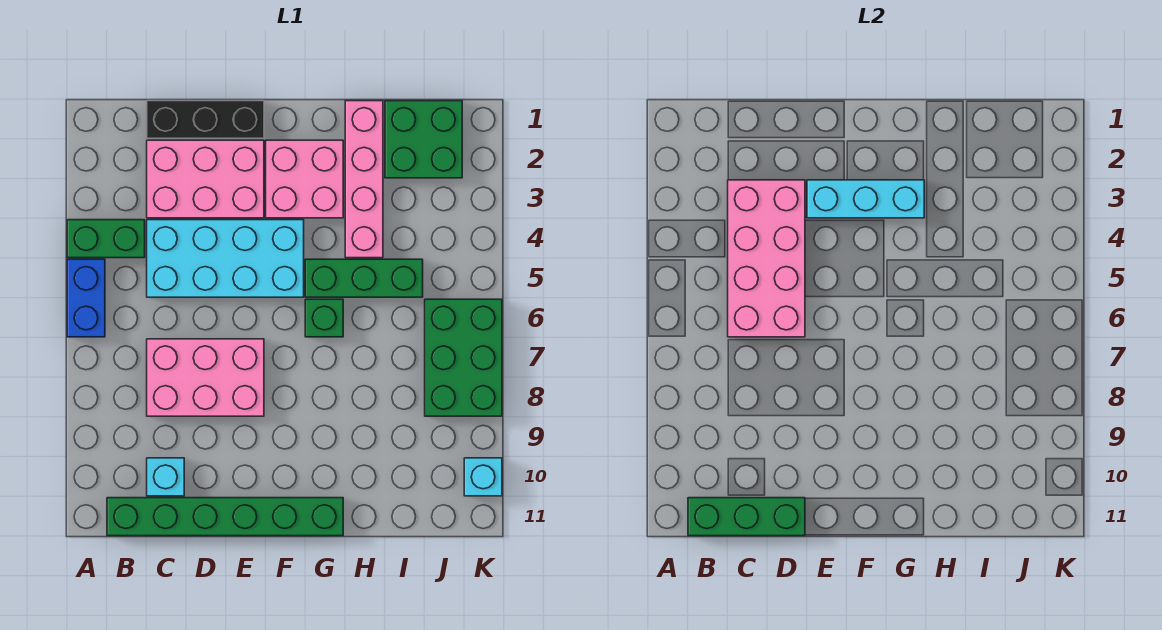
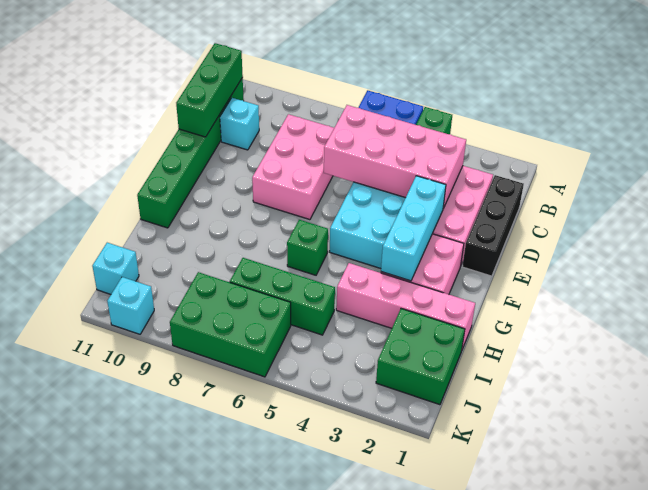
green 1x3 brick [305,259,423,297] -> green 1x3 brick turned to [230,258,335,335]
none -> cyan 1x1 brick [92,243,139,294]

